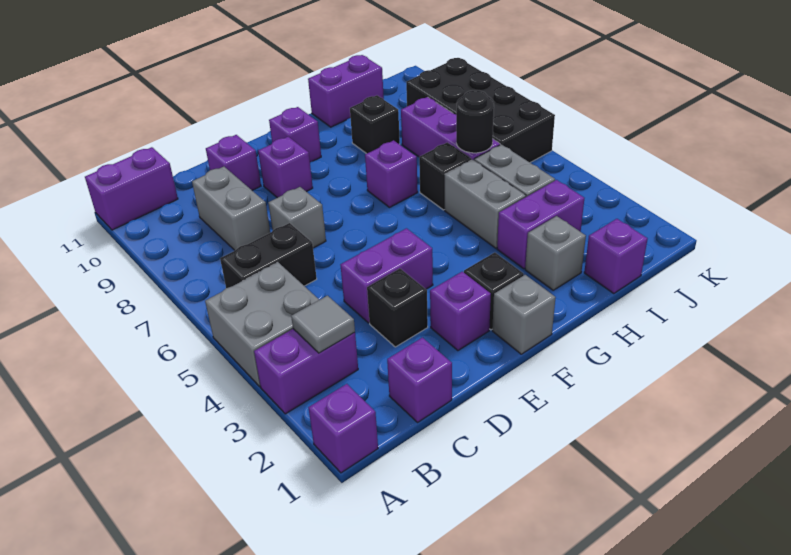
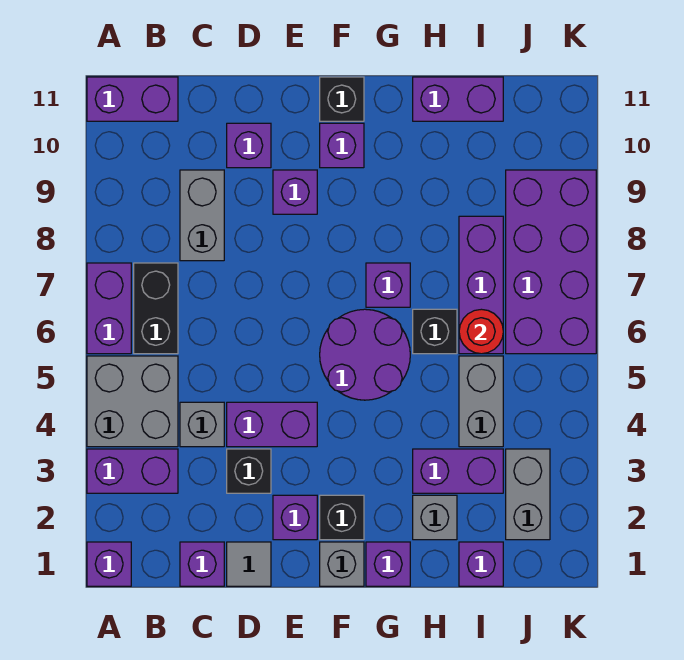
none -> purple 1x2 brick [87,263,131,354]
grey 1x1 tile [291,296,355,353] -> grey 1x1 tile moved to [227,542,271,586]
black 1x2 brick [220,223,317,288] -> black 1x2 brick turned to [134,263,178,354]
grey 1x1 brick [268,187,326,248] -> grey 1x1 brick moved to [180,402,224,447]
none -> purple 2x2 round brick [320,309,410,400]
none -> purple 1x1 brick [366,542,410,586]
grey 1x2 brick [445,160,526,248] -> grey 1x2 brick moved to [506,449,550,540]
black 1x1 brick [350,95,400,154] -> black 1x1 brick moved to [320,77,364,121]
black 1x1 round brick [456,90,494,153] -> red 1x1 round brick [459,309,503,354]
black 2x4 brick [406,58,555,162] -> purple 2x4 brick [506,170,596,354]

